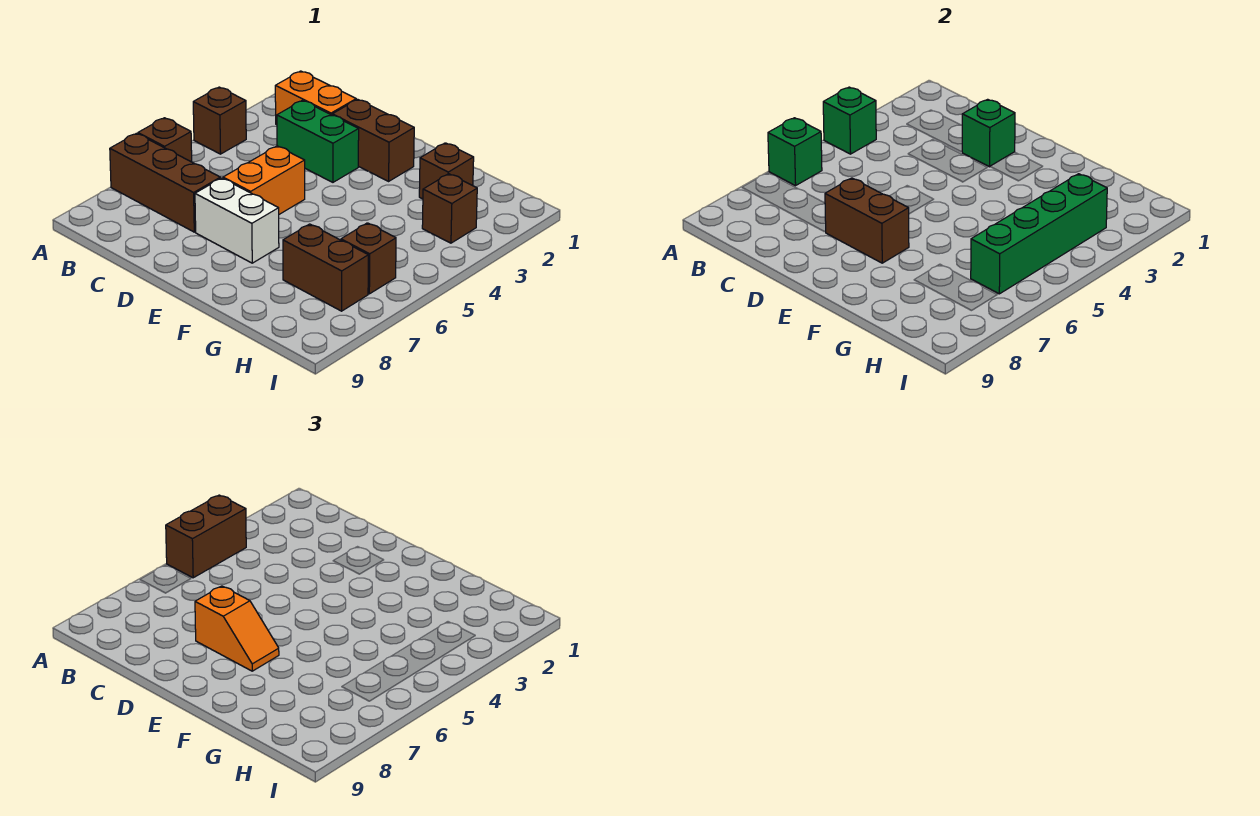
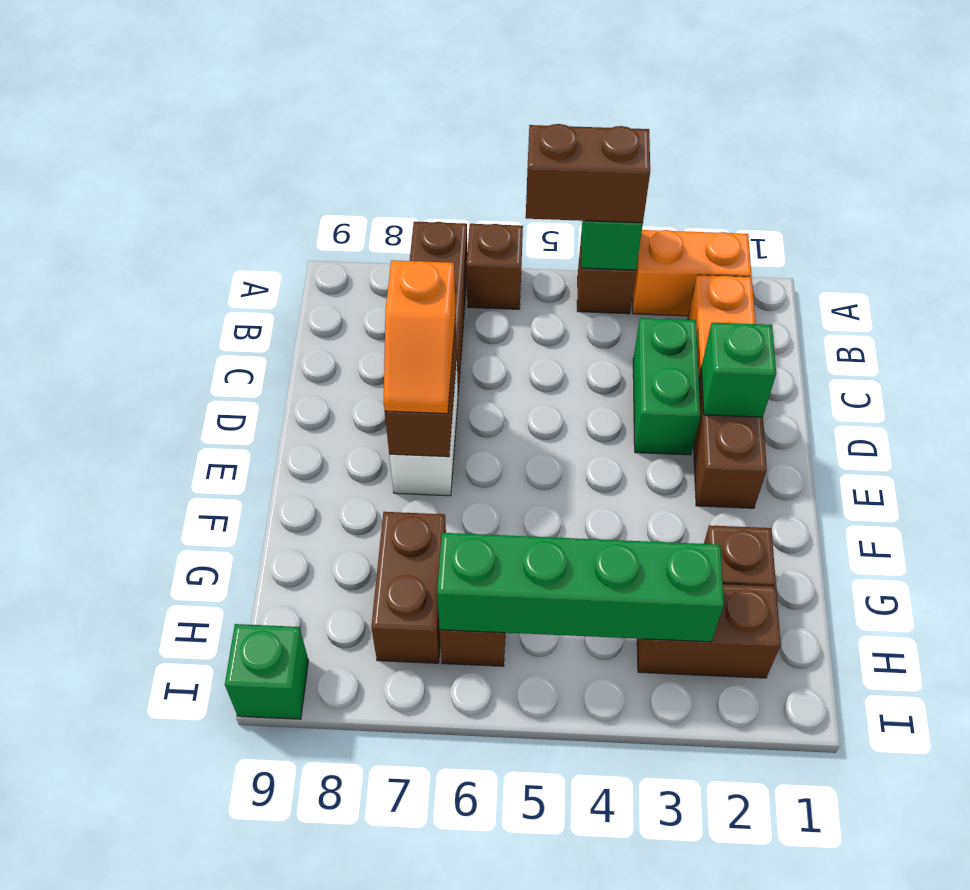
green 1x1 brick [768,118,822,186] -> green 1x1 brick moved to [225,624,308,719]
orange 1x2 brick [223,146,305,214] -> orange 1x2 brick moved to [632,230,752,316]
brown 1x1 brick [422,174,477,243] -> brown 1x2 brick [637,584,781,678]

